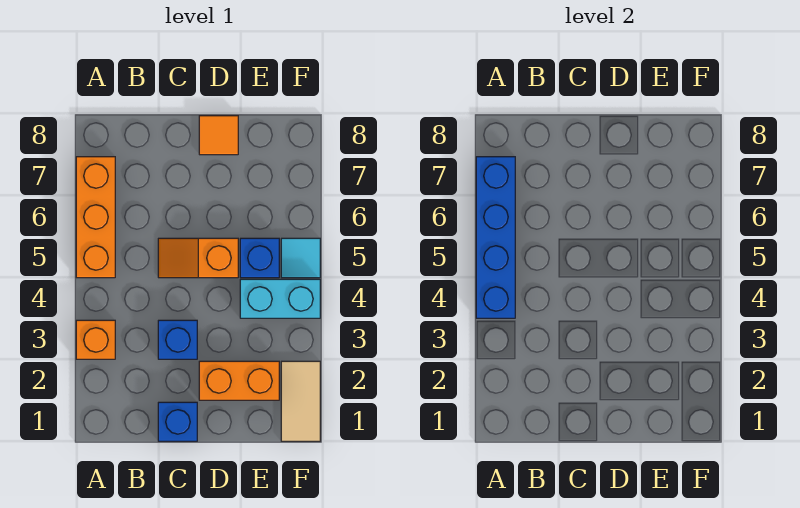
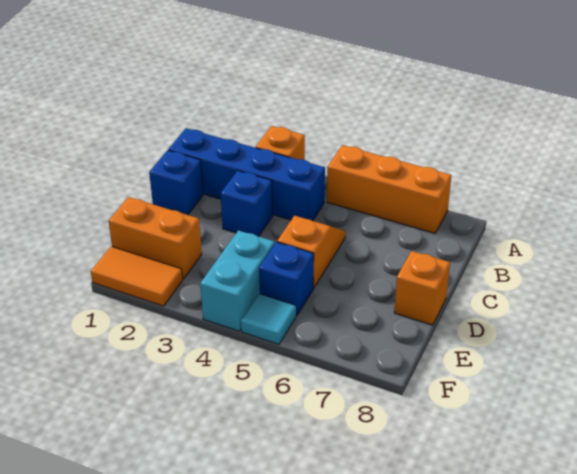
blue 1x4 brick [476,157,515,318] -> blue 1x4 brick moved to [168,129,325,221]
orange 1x2 brick [199,361,279,400] -> orange 1x2 brick turned to [109,197,202,279]
orange 1x1 tile [199,116,238,155] -> orange 1x1 brick [394,251,450,325]
tan 1x2 tile [281,361,320,441] -> orange 1x2 tile [91,246,183,306]

